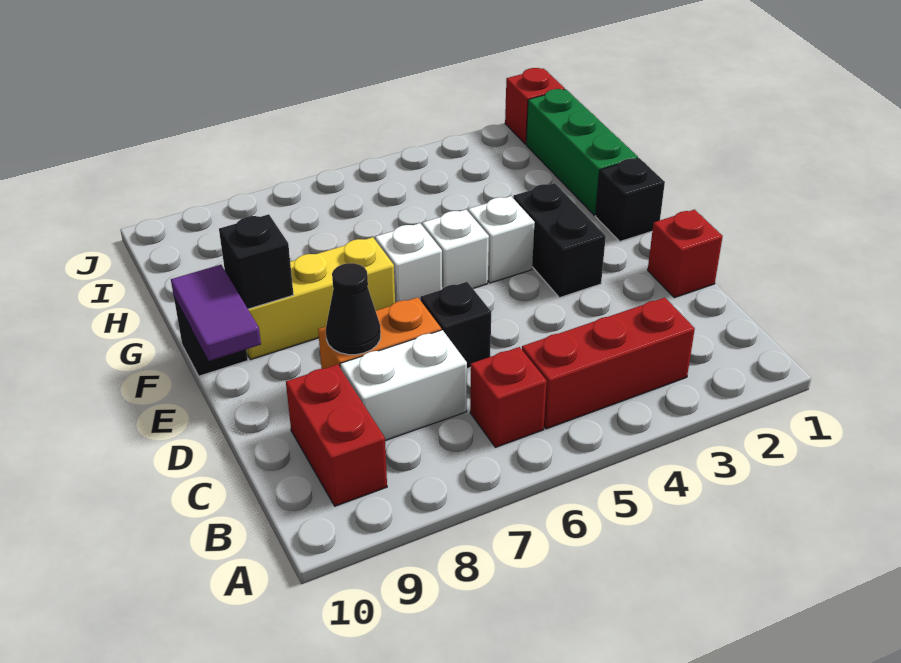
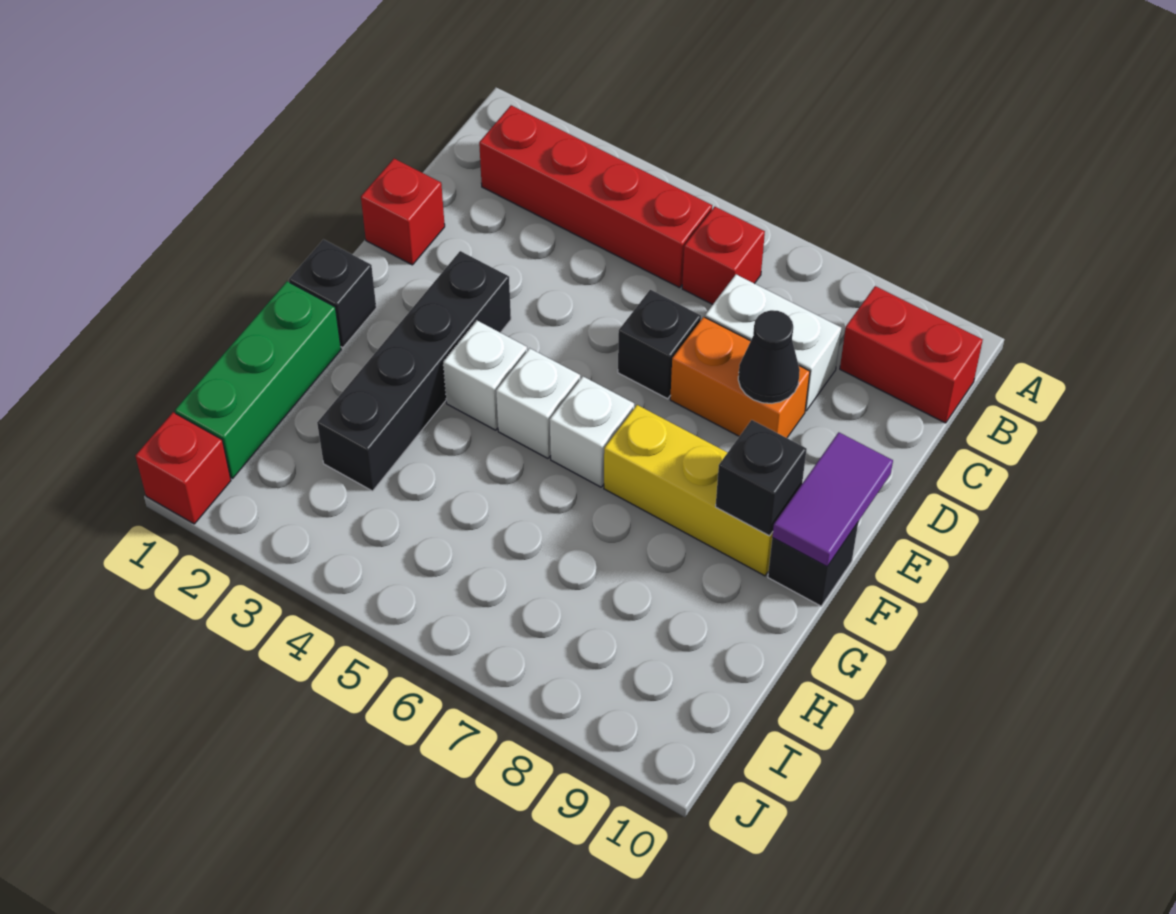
red 1x3 brick [522,298,695,429] -> red 1x4 brick [479,105,712,288]
red 1x2 brick [286,364,387,506] -> red 1x2 brick turned to [840,286,983,423]
black 1x2 brick [513,183,606,298] -> black 1x4 brick [317,251,511,491]

